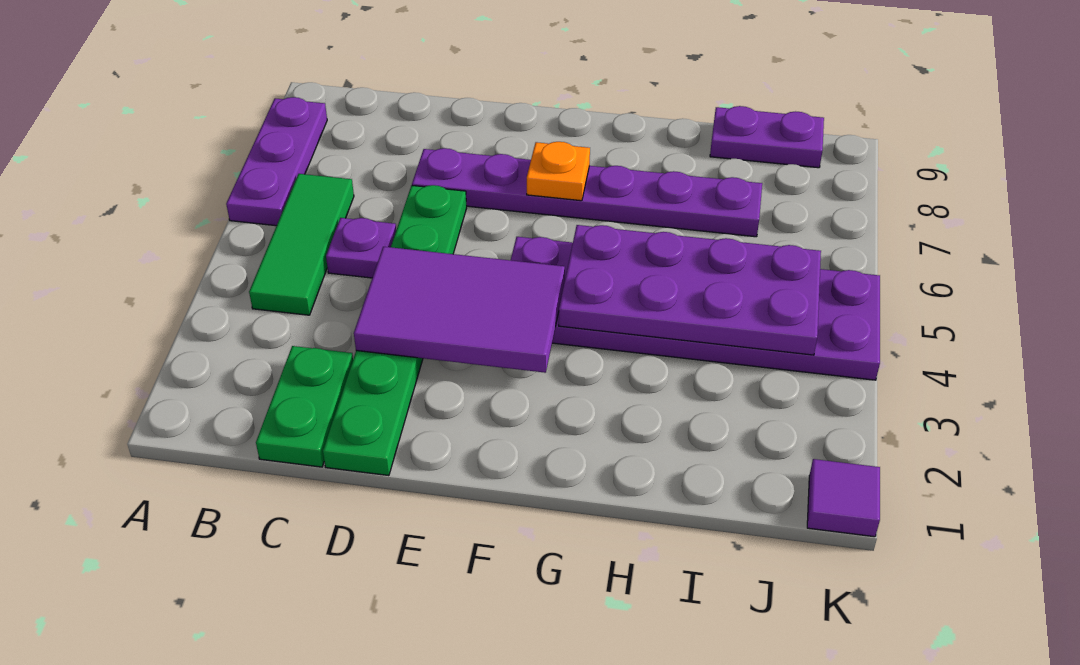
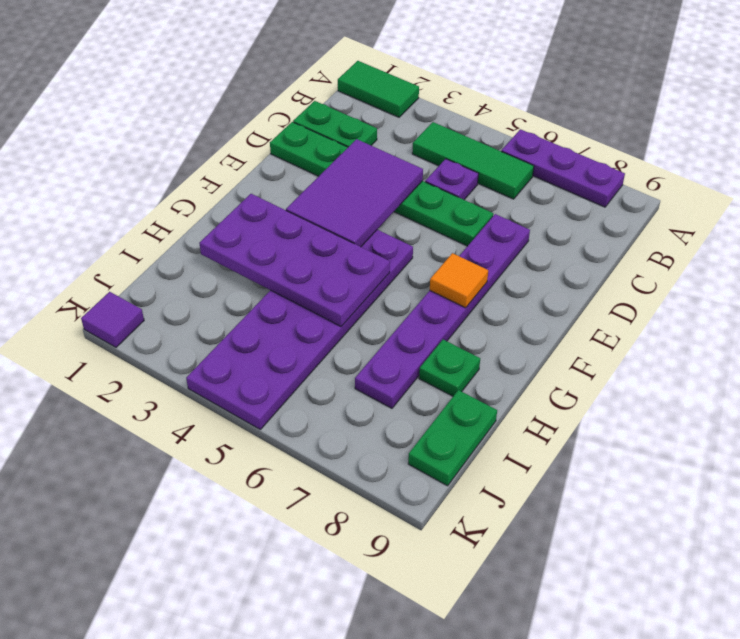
none -> green 1x2 tile [338,61,419,117]
orange 1x1 plate [527,142,590,201] -> orange 1x1 tile [430,253,488,308]
purple 2x4 plate [559,225,821,355] -> purple 2x4 plate turned to [199,194,390,326]
none -> green 1x1 plate [419,340,480,396]
purple 1x2 plate [710,106,824,168] -> green 1x2 plate [408,390,497,486]

